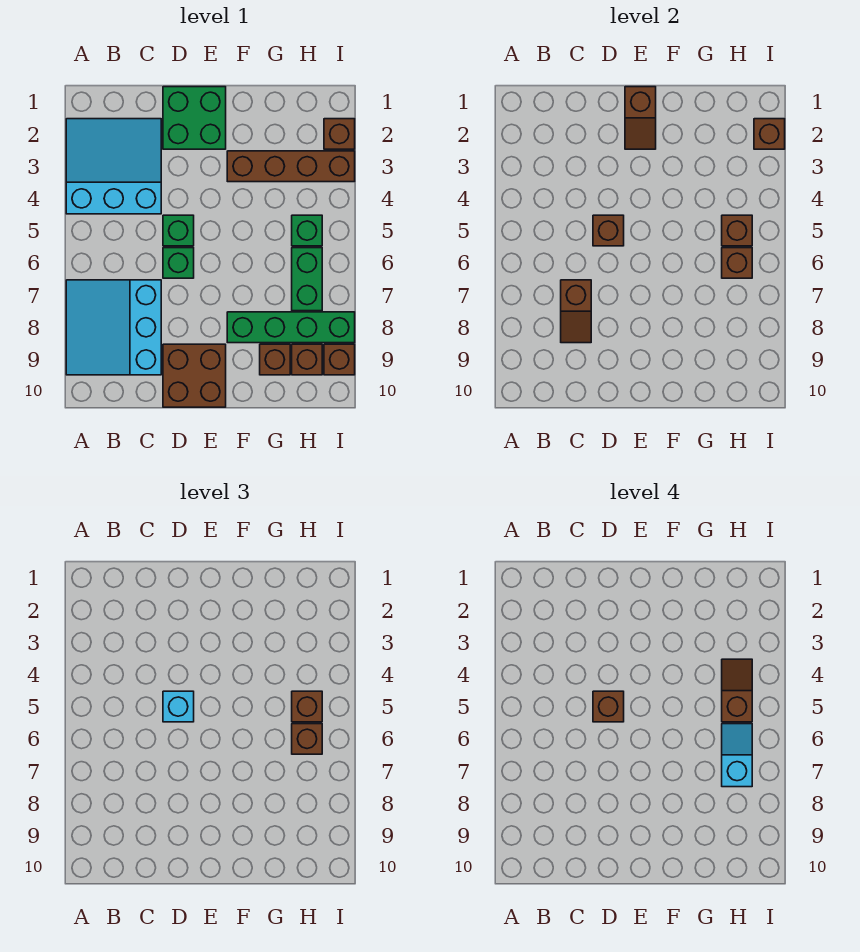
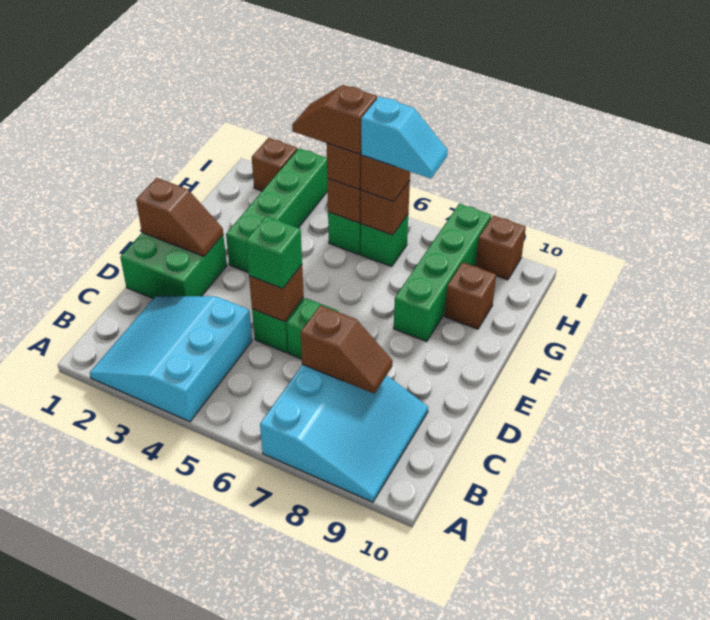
cyan 3x3 slope [66,280,161,375] -> cyan 3x3 slope turned to [260,364,428,502]
cyan 1x1 brick [163,691,194,722] -> green 1x1 brick [246,216,302,289]
brown 1x1 brick [593,691,624,722] -> none
brown 2x2 brick [163,344,226,407] -> none
brown 1x4 brick [227,151,355,182] -> green 1x4 brick [226,148,328,273]
green 1x2 brick [292,248,322,311] -> green 1x1 brick [361,215,408,267]
cyan 1x2 slope [722,724,752,787] -> cyan 1x2 slope turned to [361,97,448,179]
brown 1x1 brick [292,344,322,375] -> none
brown 1x1 brick [754,119,785,149] -> none

